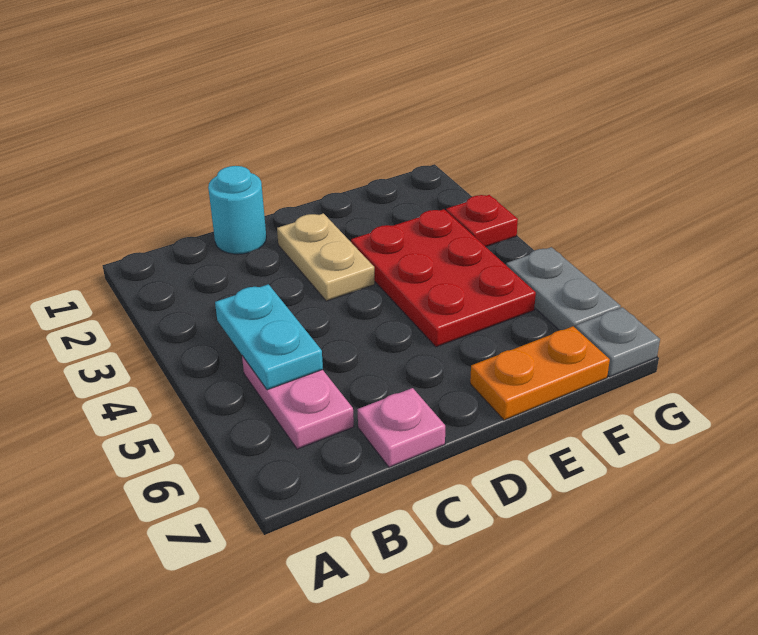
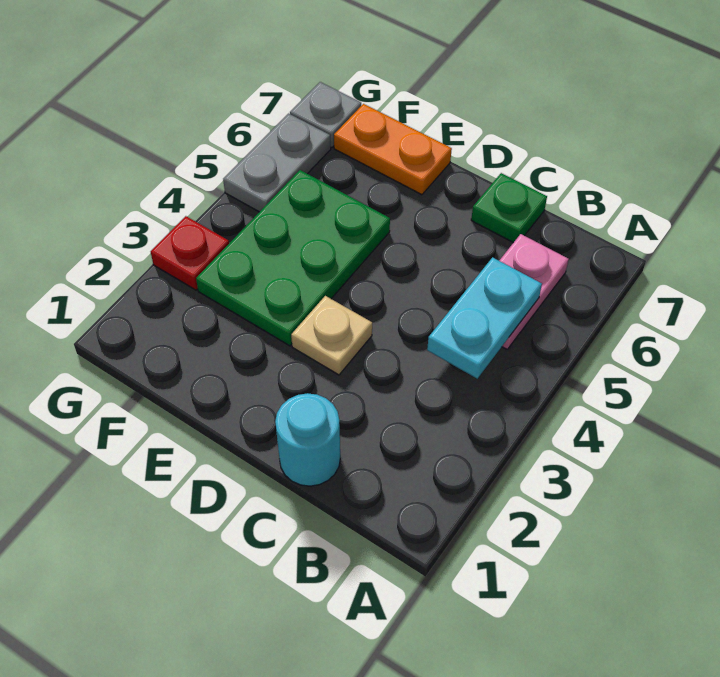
pink 1x1 plate [357,388,445,467] -> green 1x1 plate [471,173,547,243]
tan 1x2 plate [277,213,375,301] -> tan 1x1 plate [291,296,372,375]
red 2x3 plate [351,209,536,347] -> green 2x3 plate [196,170,390,346]

